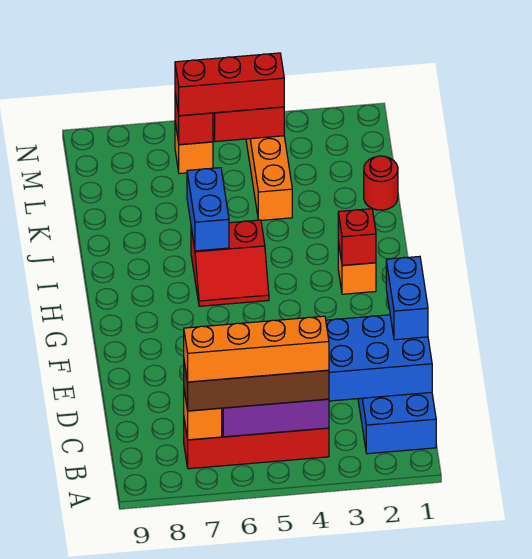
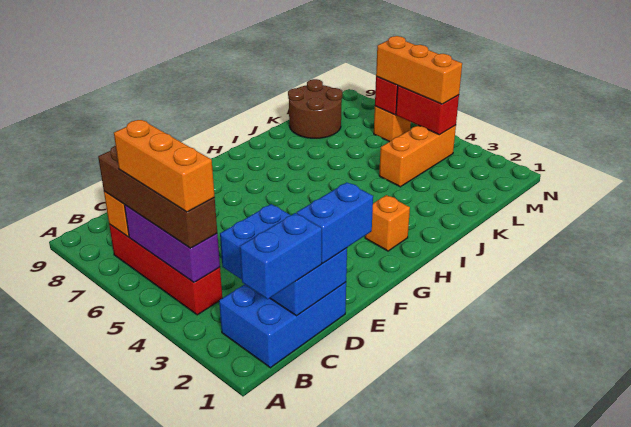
orange 1x4 brick [184,316,329,382] -> orange 1x3 brick [114,120,215,212]
red 1x1 brick [338,209,376,265] -> none
red 2x2 slope [191,220,269,306] -> none
blue 1x2 brick [187,168,229,251] -> blue 1x2 brick moved to [240,213,322,299]
red 1x1 round brick [364,156,398,210] -> none
none -> brown 2x2 round brick [288,79,342,138]
red 1x3 brick [175,53,284,116] -> orange 1x3 brick [376,36,462,104]

